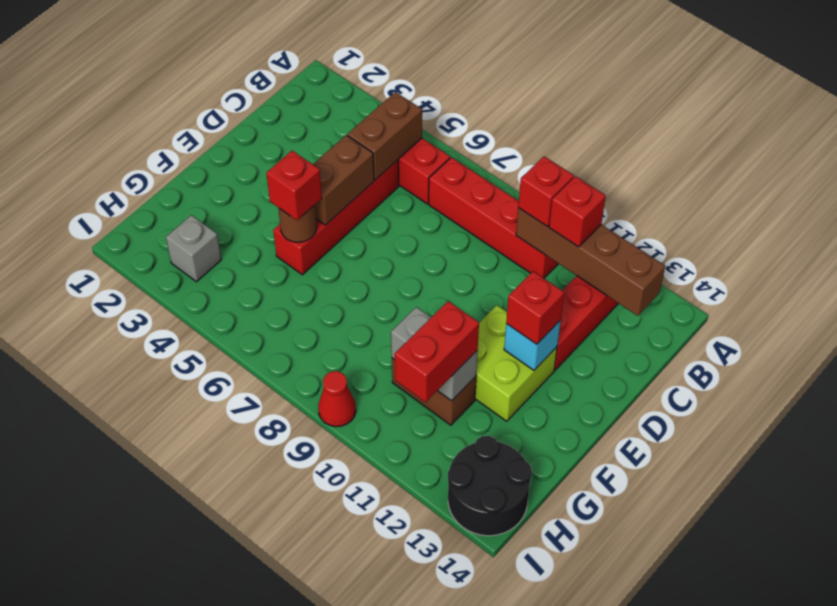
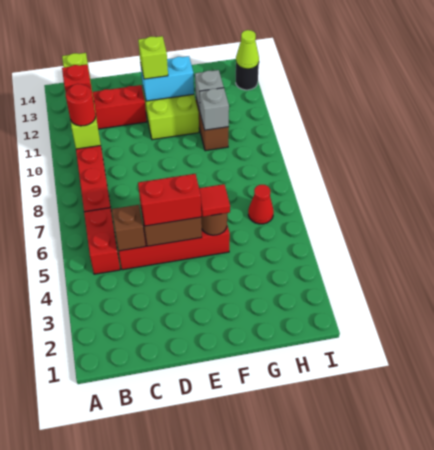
brown 1x2 brick [347,92,422,180] -> brown 1x1 brick [112,205,146,251]
brown 1x4 brick [516,208,665,316] -> lime 1x4 brick [62,53,101,149]
red 1x1 brick [518,156,574,226] -> red 1x1 round brick [66,84,96,126]
cyan 1x1 brick [504,320,561,370] -> cyan 1x2 brick [141,56,194,101]
red 1x1 brick [506,271,564,344] -> lime 1x1 brick [138,36,168,79]
red 1x1 brick [266,151,322,220] -> red 1x1 tile [199,184,230,217]
red 1x2 brick [395,301,479,402] -> red 1x2 brick moved to [138,174,201,226]
grey 1x1 brick [166,215,221,282] -> none
black 2x2 round brick [448,436,532,536] -> black 1x1 round brick [236,63,259,90]
red 1x1 cone [318,371,356,427] -> red 1x1 cone moved to [248,185,274,224]
none -> lime 1x1 cone [236,30,259,69]

